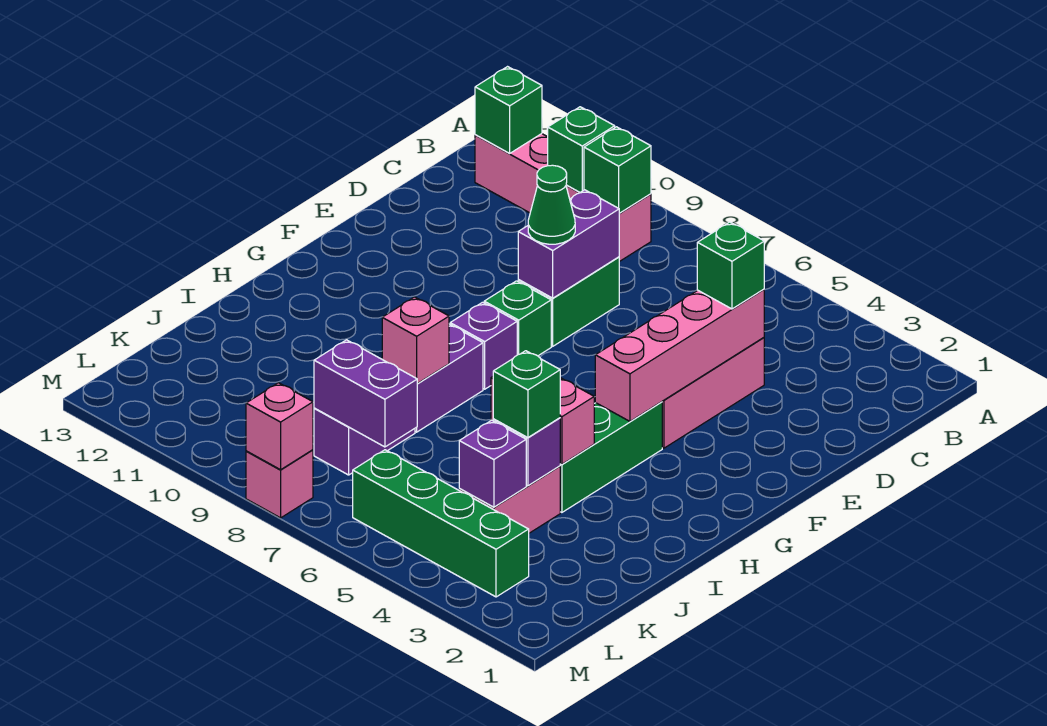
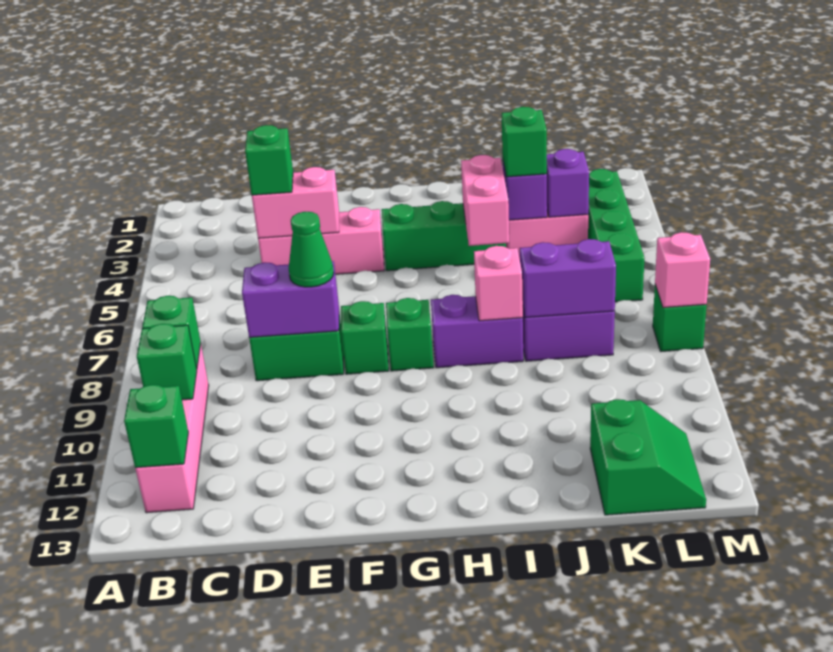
pink 1x4 brick [595,289,764,421] -> pink 1x2 brick [252,167,339,238]
purple 1x1 brick [450,302,517,389] -> green 1x1 brick [386,298,434,371]
purple 1x2 brick [314,340,417,447] -> purple 1x2 brick turned to [520,239,616,318]
none -> green 2x2 slope [590,399,706,515]
pink 1x1 brick [246,450,313,518] -> green 1x1 brick [653,285,707,351]

